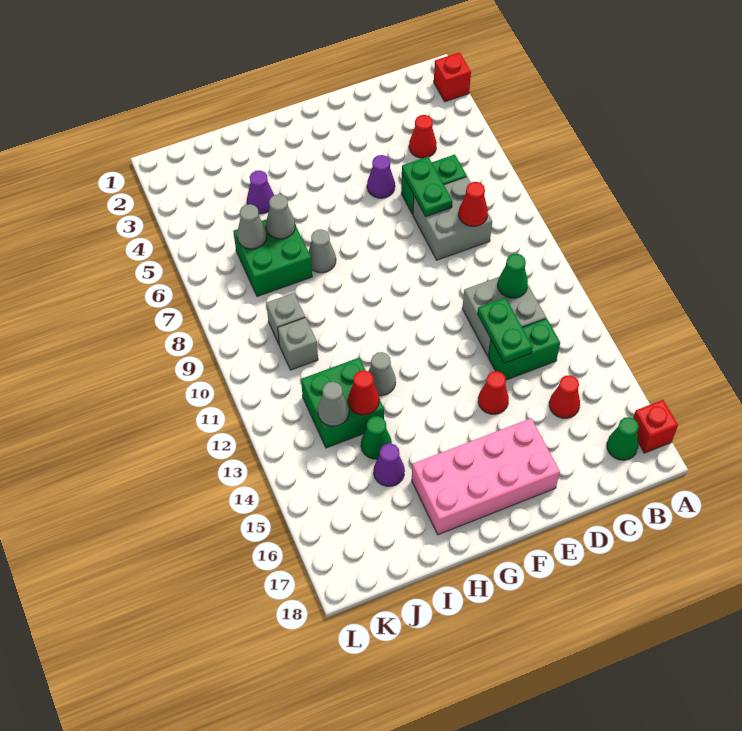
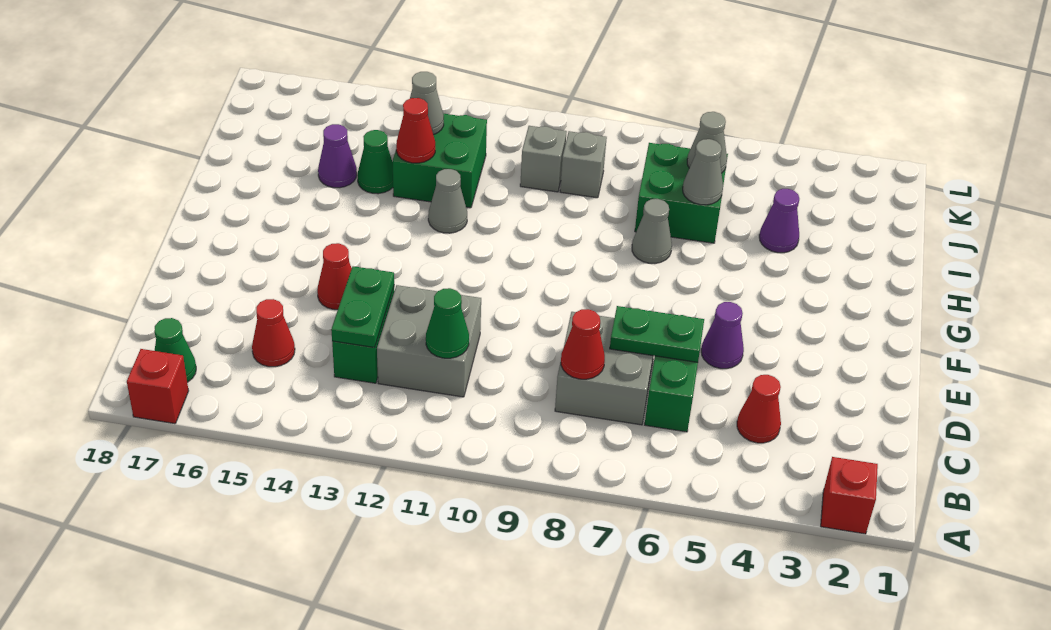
green 1x2 plate [478,298,533,363] -> green 1x2 plate turned to [331,266,394,347]
pink 2x4 brick [412,418,560,535] -> none

